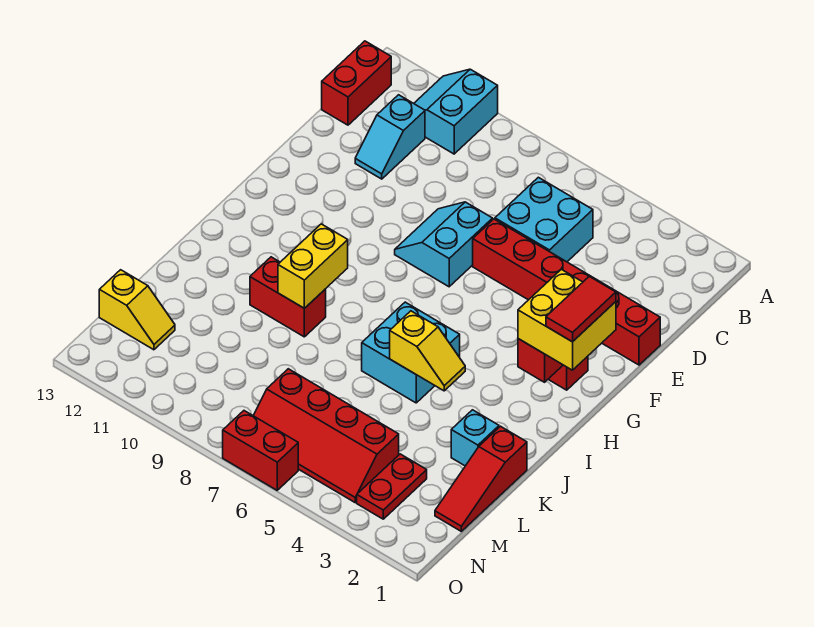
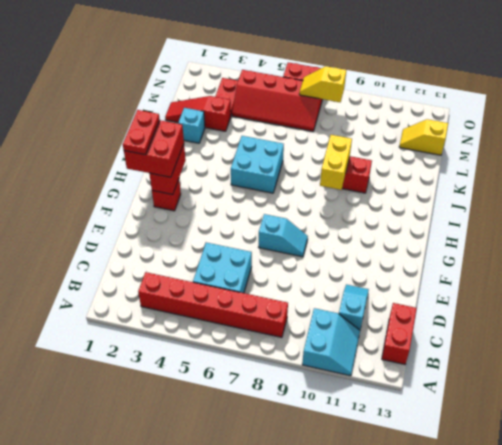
red 1x6 brick [473,219,660,365] -> red 1x6 brick moved to [138,272,288,337]
cyan 2x2 slope [395,202,493,287] -> cyan 1x2 slope [259,214,308,257]
yellow 2x2 brick [518,269,616,370] -> red 2x2 brick [124,120,184,177]
red 1x2 tile [546,276,616,342] -> red 1x2 plate [123,110,160,155]
yellow 1x2 slope [390,311,465,391] -> yellow 1x2 slope moved to [299,66,346,102]
red 1x3 slope [435,426,527,531] -> red 1x3 slope turned to [165,96,231,131]
red 2x4 slope [253,369,399,503] -> red 2x4 slope turned to [232,70,322,131]

